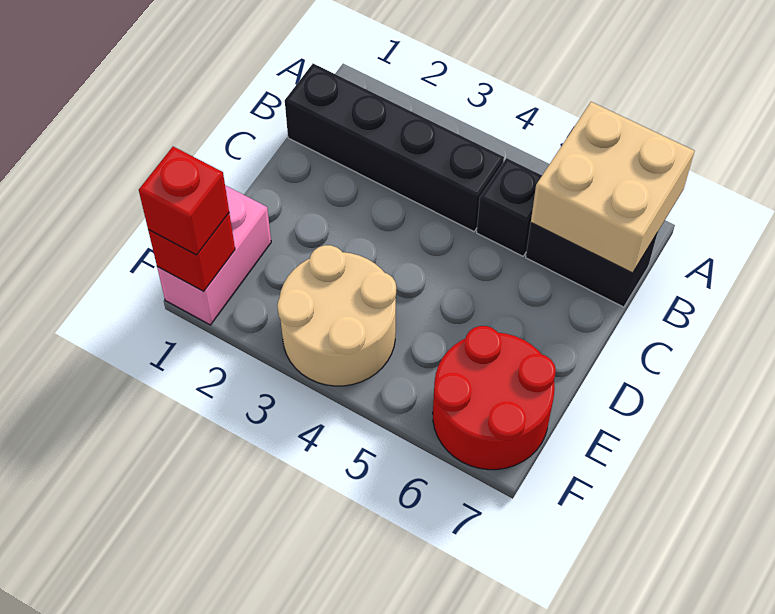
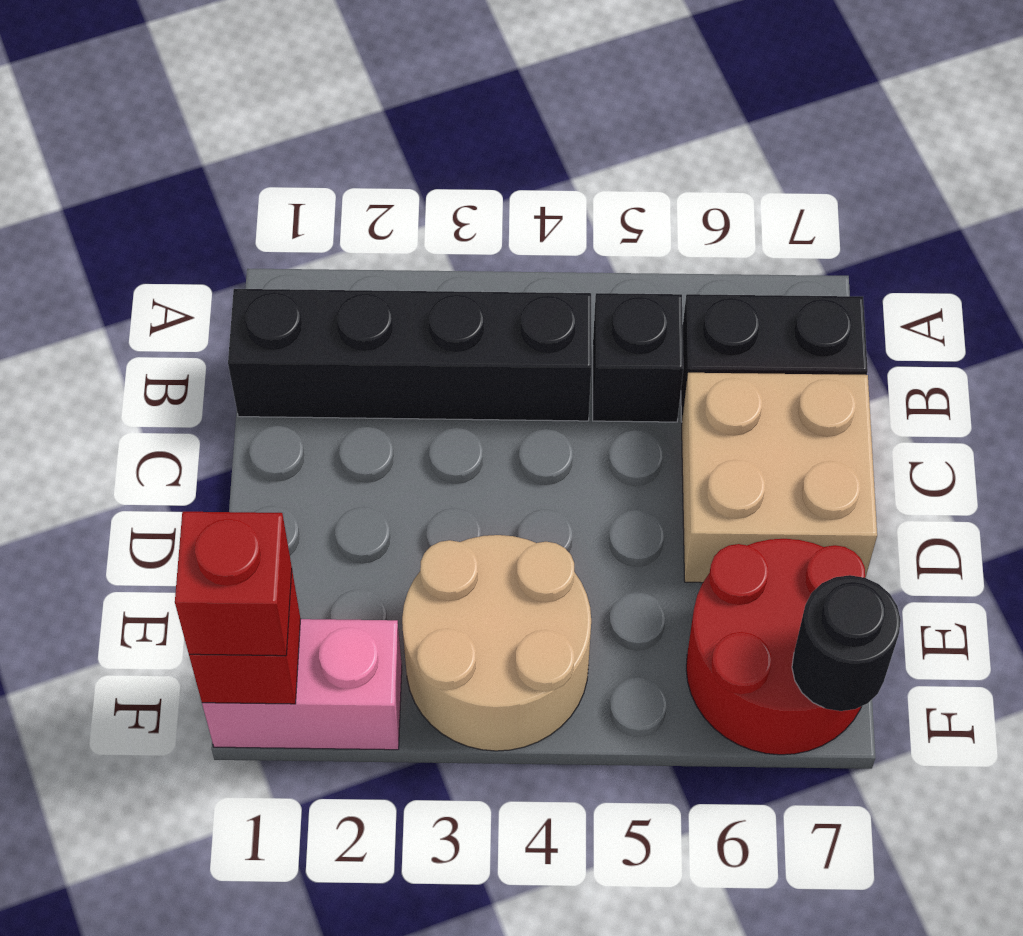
tan 2x2 brick [531,102,694,273] -> tan 2x2 brick moved to [682,373,877,583]
pink 1x2 brick [157,185,271,325] -> pink 1x2 brick turned to [202,619,402,750]
none -> black 1x1 round brick [792,575,901,711]

